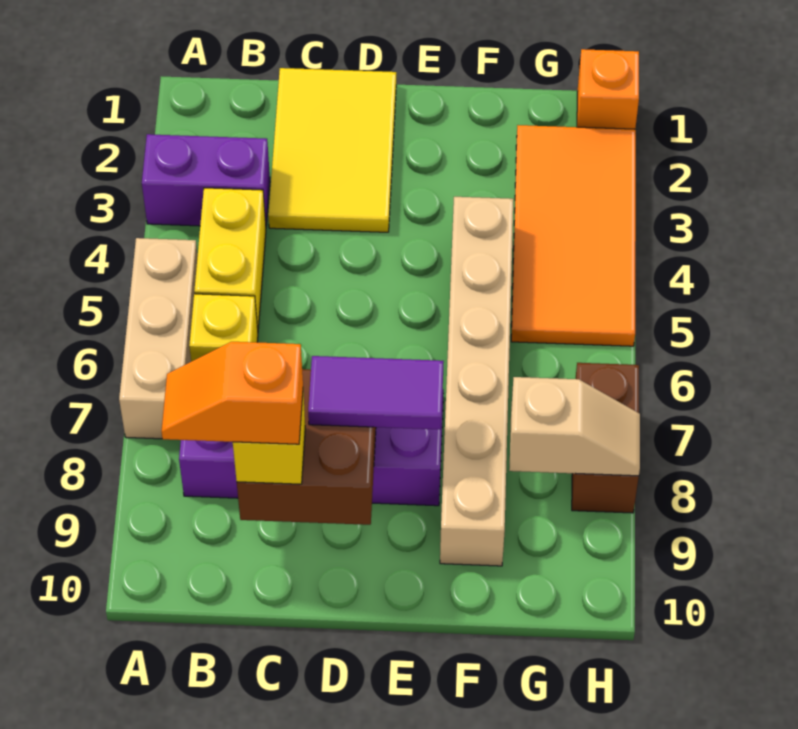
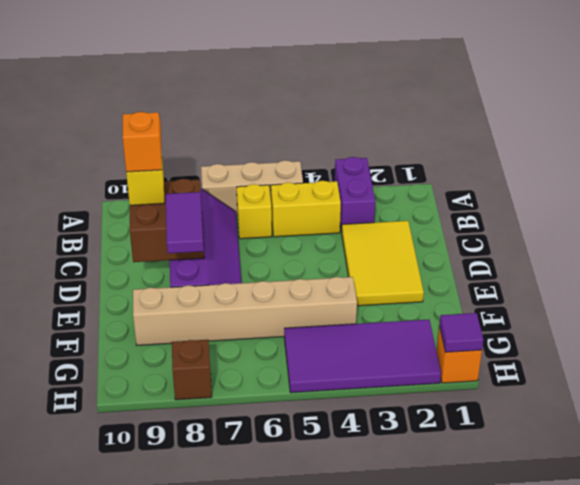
yellow 2x3 tile [268,68,396,232] -> yellow 2x3 tile turned to [342,221,424,306]
orange 2x4 tile [511,125,636,346] -> purple 2x4 tile [284,320,441,393]
tan 1x2 slope [509,377,640,476] -> none
none -> purple 1x1 tile [440,313,483,352]
brown 1x2 brick [572,363,639,513] -> brown 1x1 brick [172,340,212,400]

